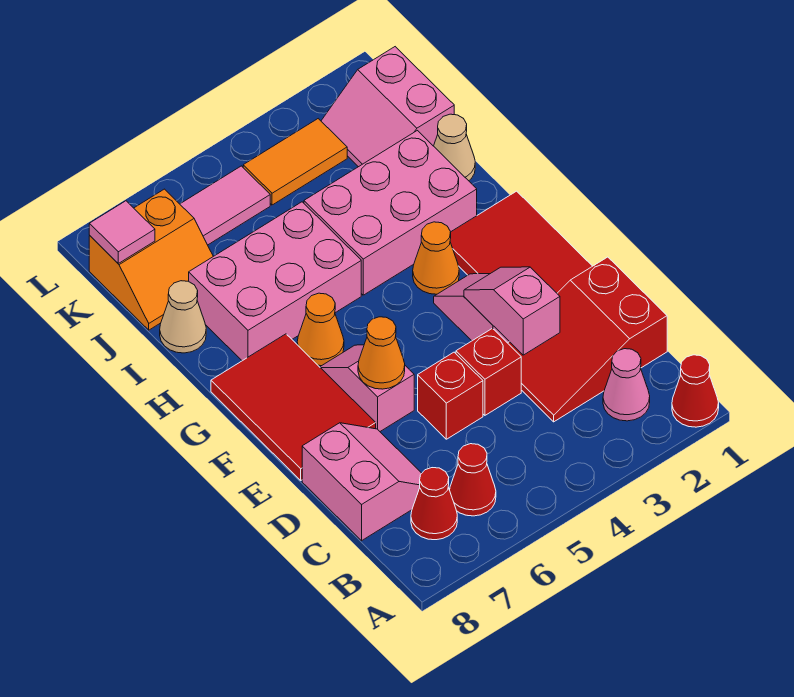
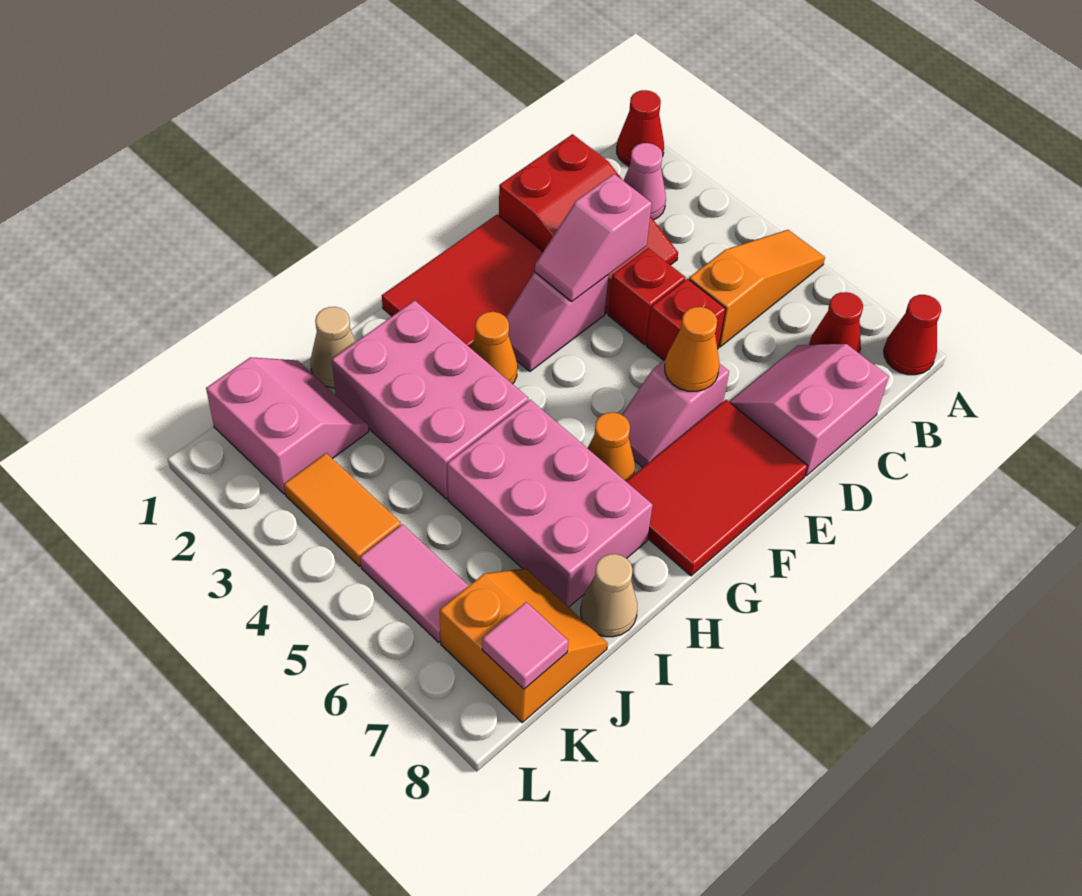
none -> orange 1x3 slope [689,230,825,347]
red 1x1 cone [450,444,496,516] -> red 1x1 cone moved to [884,295,941,375]
pink 2x2 slope [321,47,454,167] -> pink 2x2 slope turned to [206,357,369,494]

